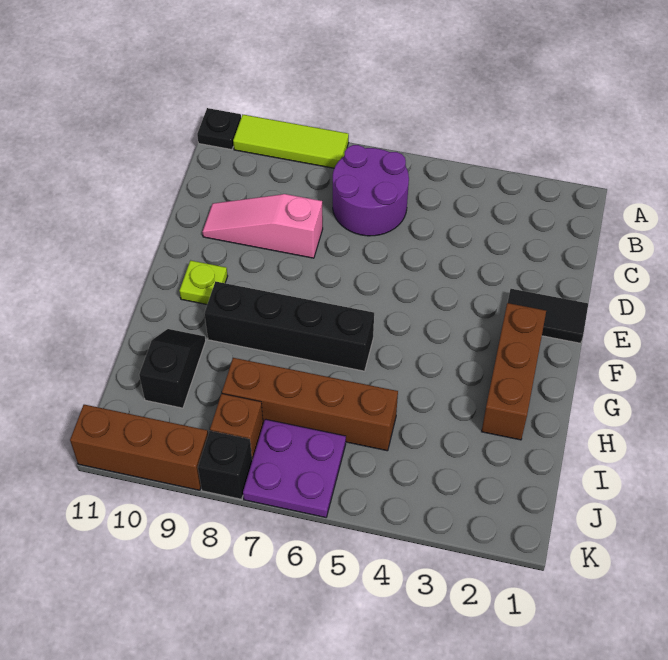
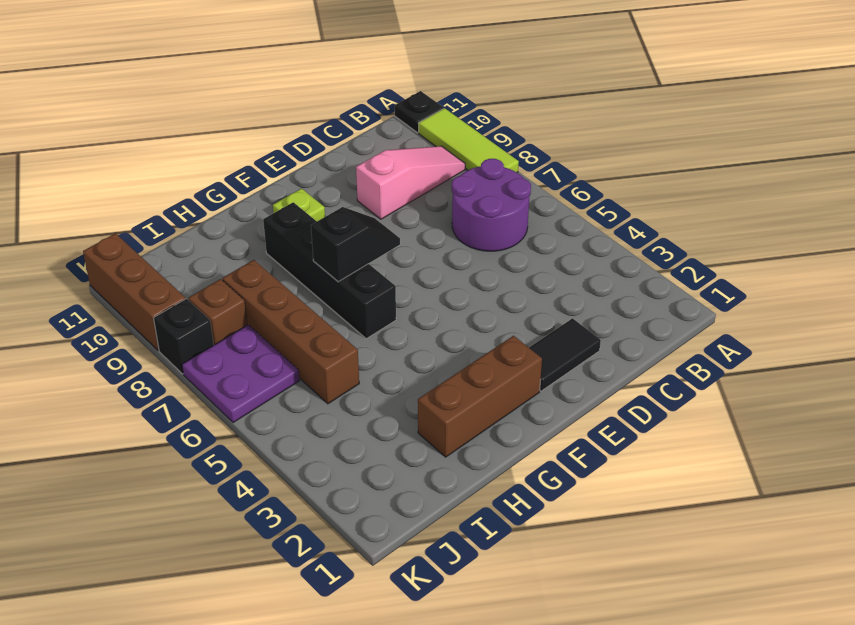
pink 1x3 slope [202,194,323,258] -> pink 1x3 slope turned to [356,146,465,219]
black 1x2 tile [508,289,588,343] -> black 1x2 tile turned to [529,318,601,391]
black 1x2 slope [139,329,206,408] -> black 1x2 slope moved to [311,207,400,282]

